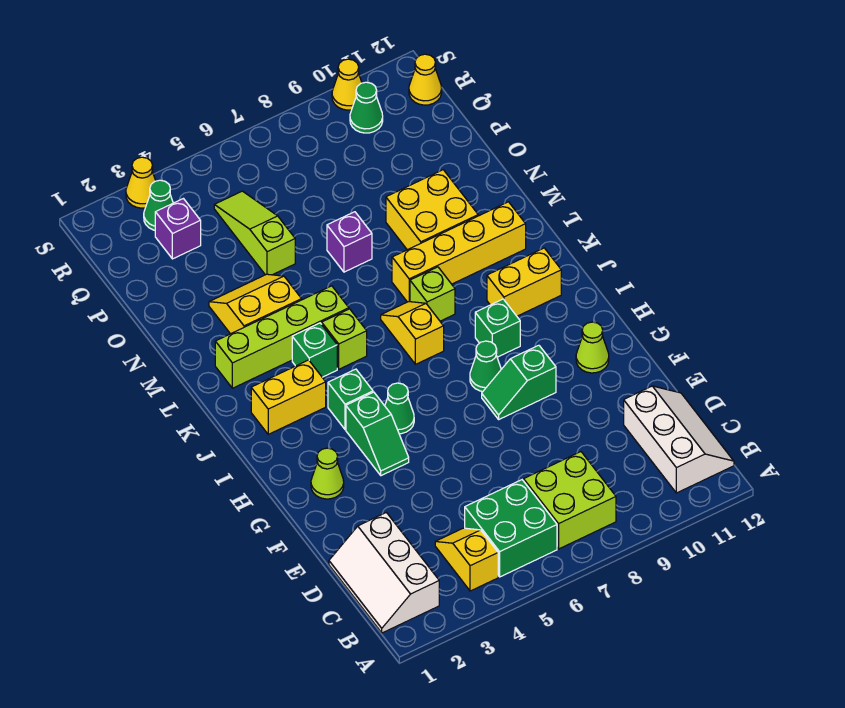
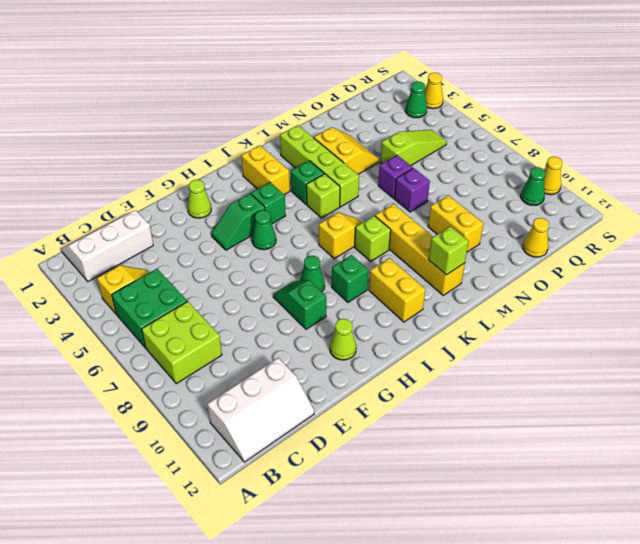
none -> lime 1x1 brick [429,226,469,275]
yellow 2x2 brick [386,170,478,250] -> yellow 1x2 brick [428,195,484,252]
purple 1x1 brick [155,199,201,259] -> purple 1x1 brick moved to [378,155,413,198]
yellow 1x1 cone [409,54,442,105] -> yellow 1x1 cone moved to [523,218,549,257]

